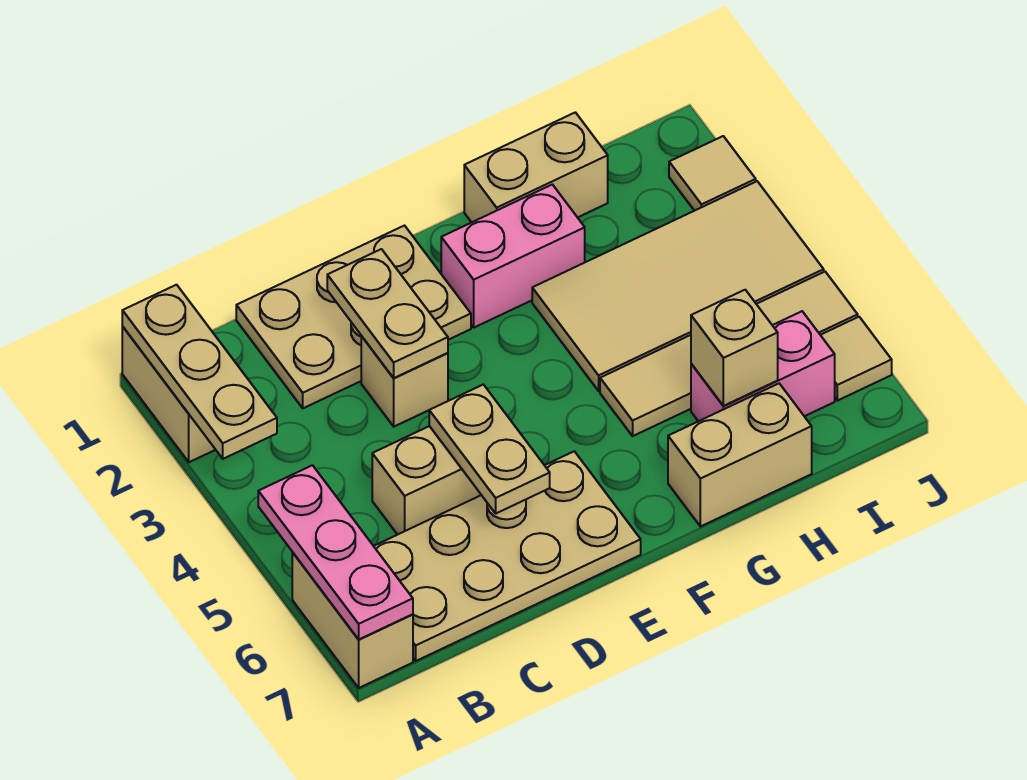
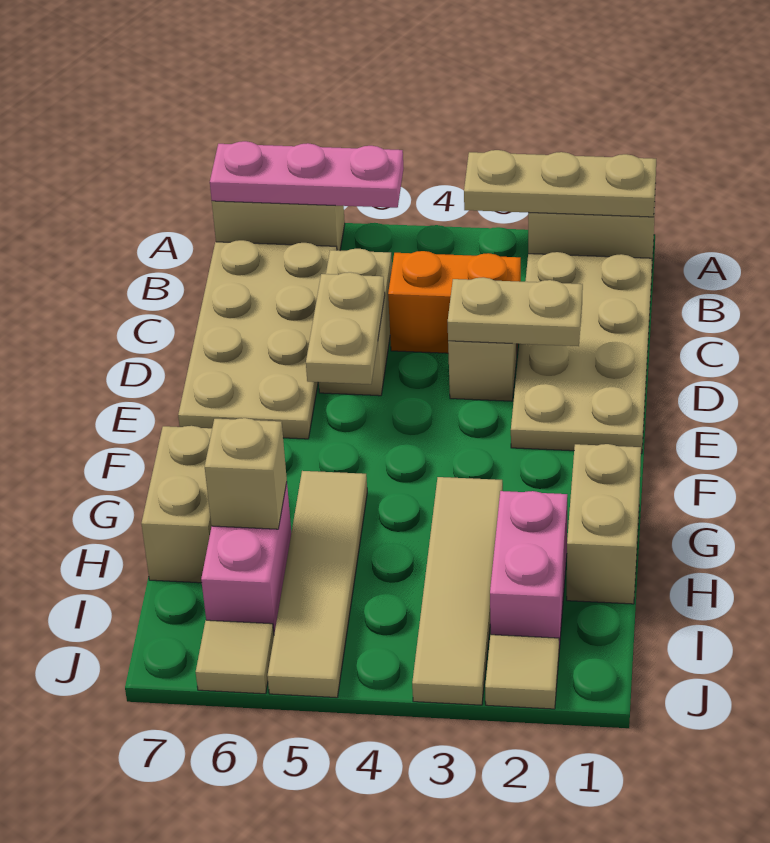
tan 2x3 plate [236,226,471,408] -> tan 2x4 plate [511,252,652,454]
none -> orange 1x2 brick [388,251,521,353]
tan 1x2 plate [429,385,550,513] -> tan 1x2 plate turned to [306,272,385,384]
pink 1x2 brick [441,184,585,327] -> pink 1x2 brick moved to [490,491,567,649]
tan 2x4 tile [532,181,824,391] -> tan 1x4 tile [412,477,503,705]

